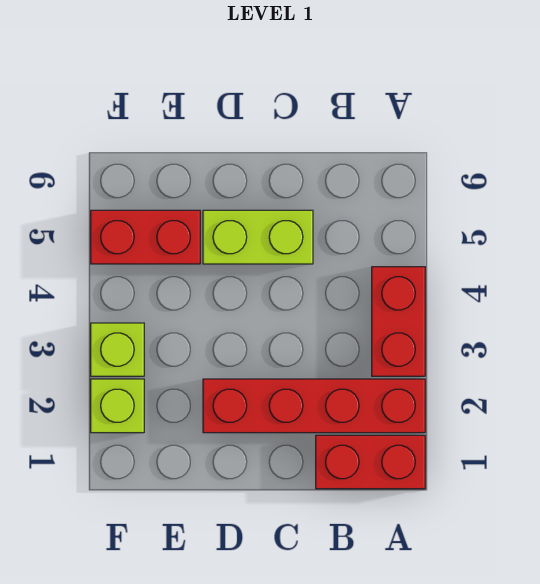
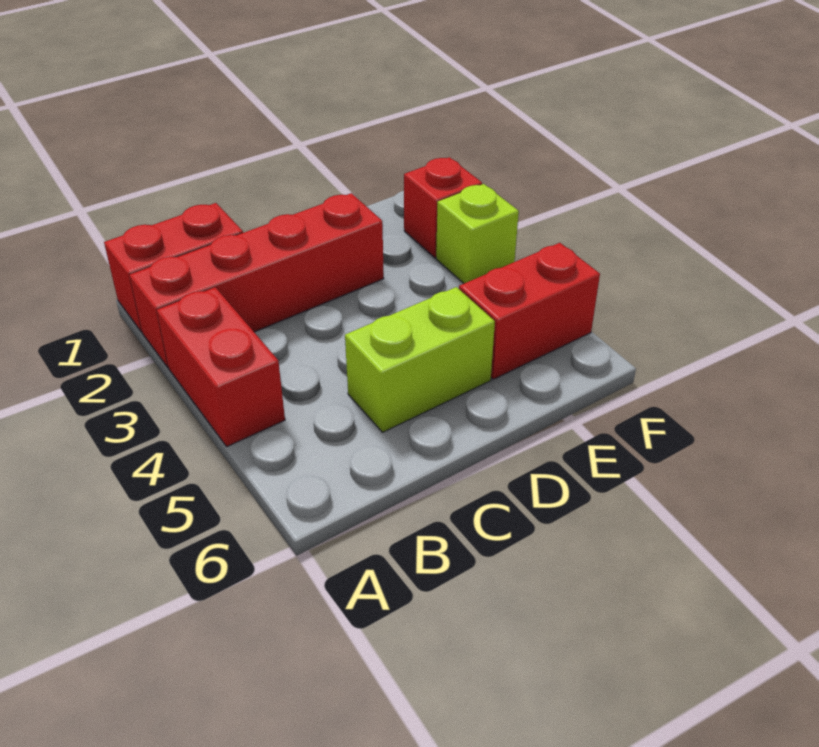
lime 1x1 brick [91,379,144,433] -> red 1x1 brick [404,157,482,258]

